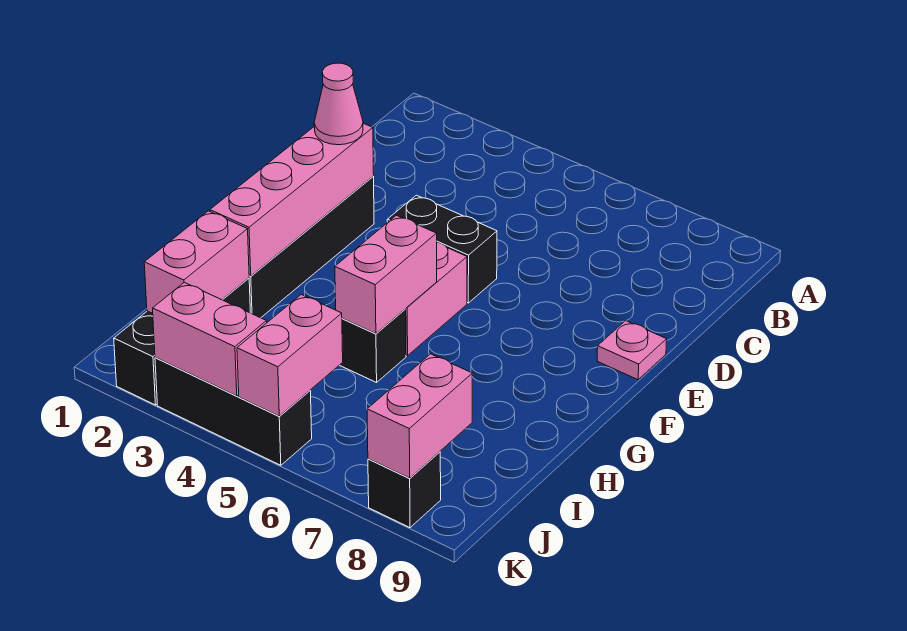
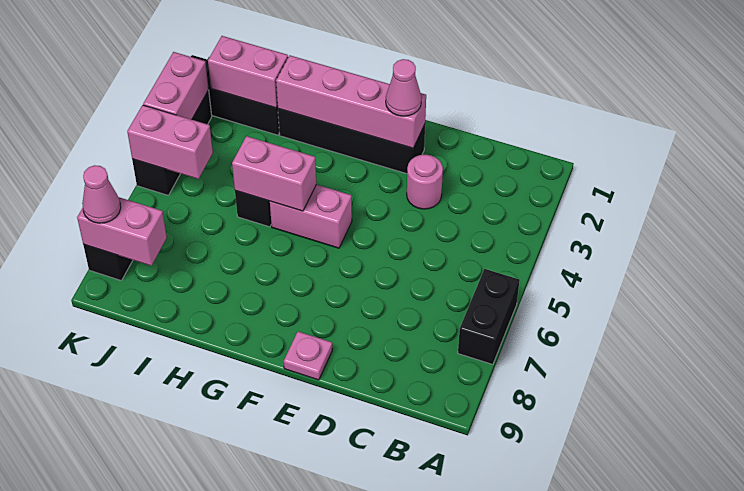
none -> pink 1x1 round brick [407,155,443,209]
black 1x2 brick [387,195,497,303] -> black 1x2 brick moved to [458,269,519,364]
none -> pink 1x1 cone [82,165,121,223]

